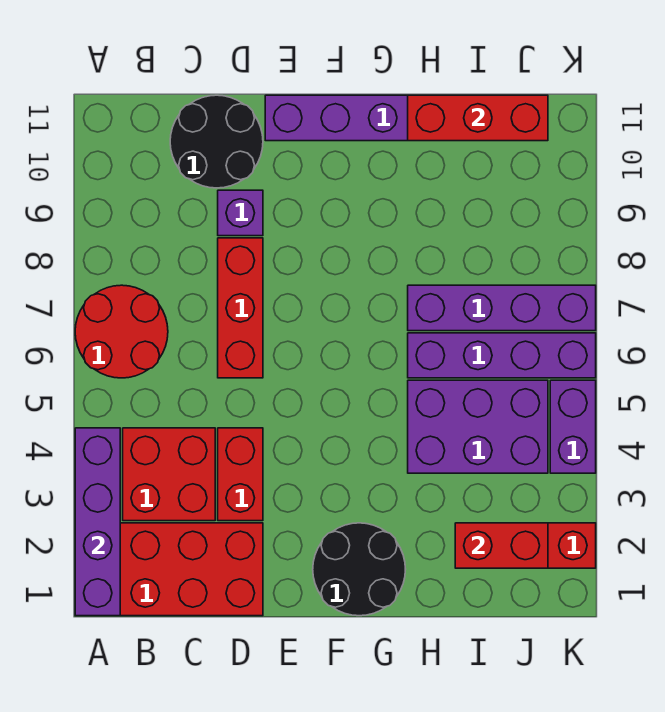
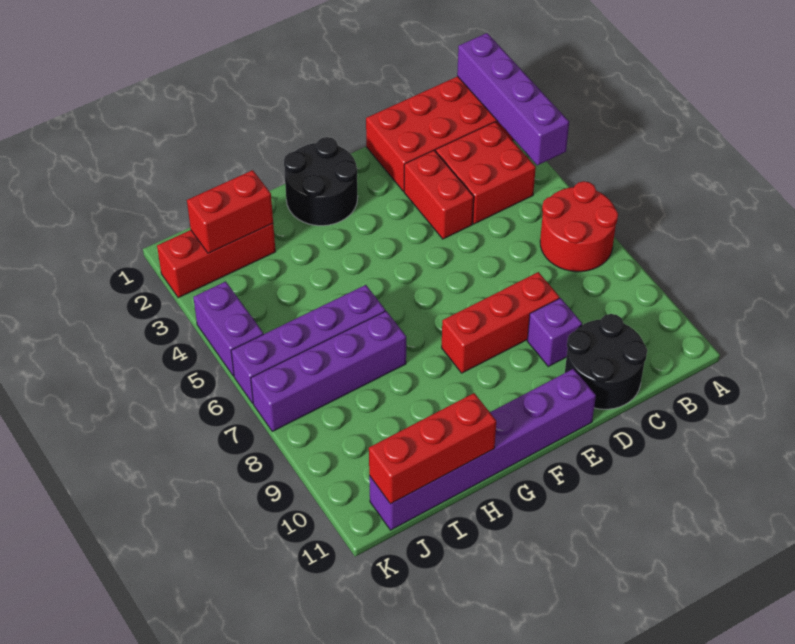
red 1x3 brick [218,238,263,378] -> red 1x3 brick turned to [442,272,559,373]
purple 2x3 brick [408,380,548,473] -> none

